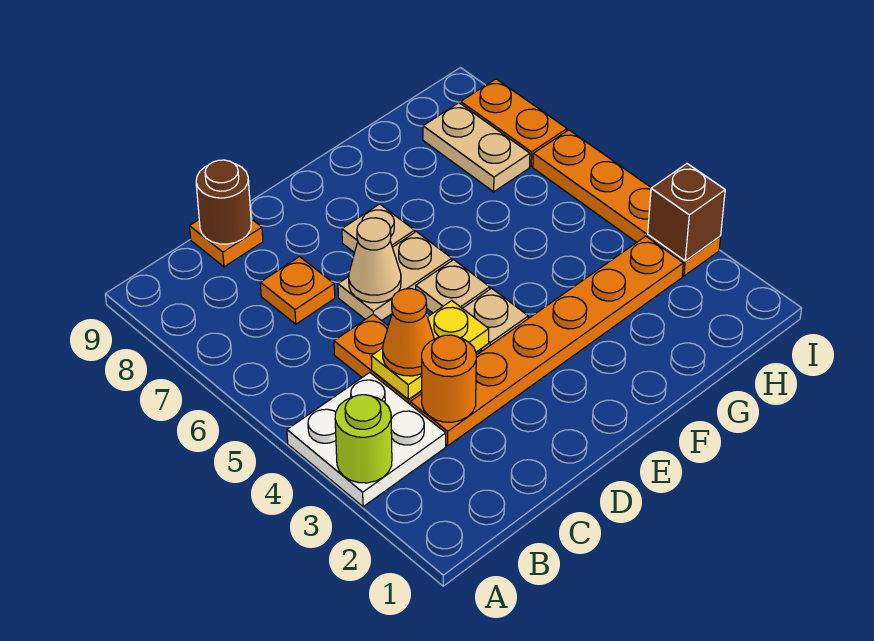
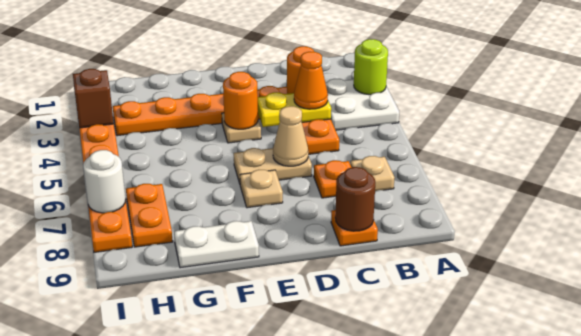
none -> orange 1x1 round brick [223,72,258,129]
tan 1x1 plate [416,260,490,313] -> tan 1x1 plate moved to [350,156,395,191]
none -> white 1x2 plate [174,221,259,268]
tan 1x2 plate [423,103,530,192] -> orange 1x2 plate [126,184,173,247]
none -> white 1x1 round brick [83,150,126,213]

